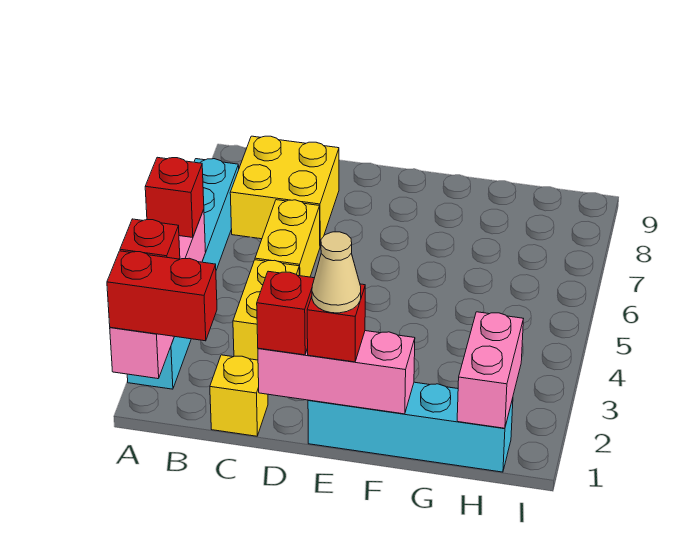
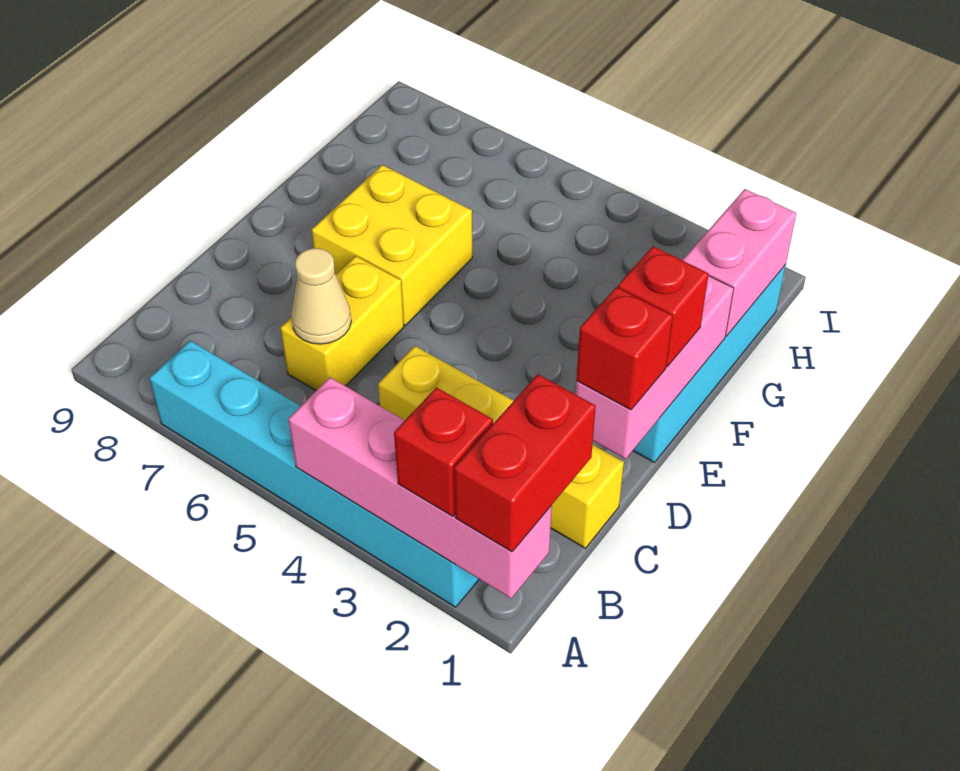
red 1x1 brick [145,157,204,238] -> none
yellow 2x2 brick [230,136,339,246] -> yellow 2x2 brick moved to [312,165,472,325]
yellow 1x2 brick [255,200,320,277] -> yellow 1x2 brick turned to [280,256,404,391]
tan 1x1 cone [312,232,361,313] -> tan 1x1 cone moved to [291,248,351,344]
pink 1x2 brick [457,312,523,428] -> pink 1x2 brick turned to [683,189,796,336]

